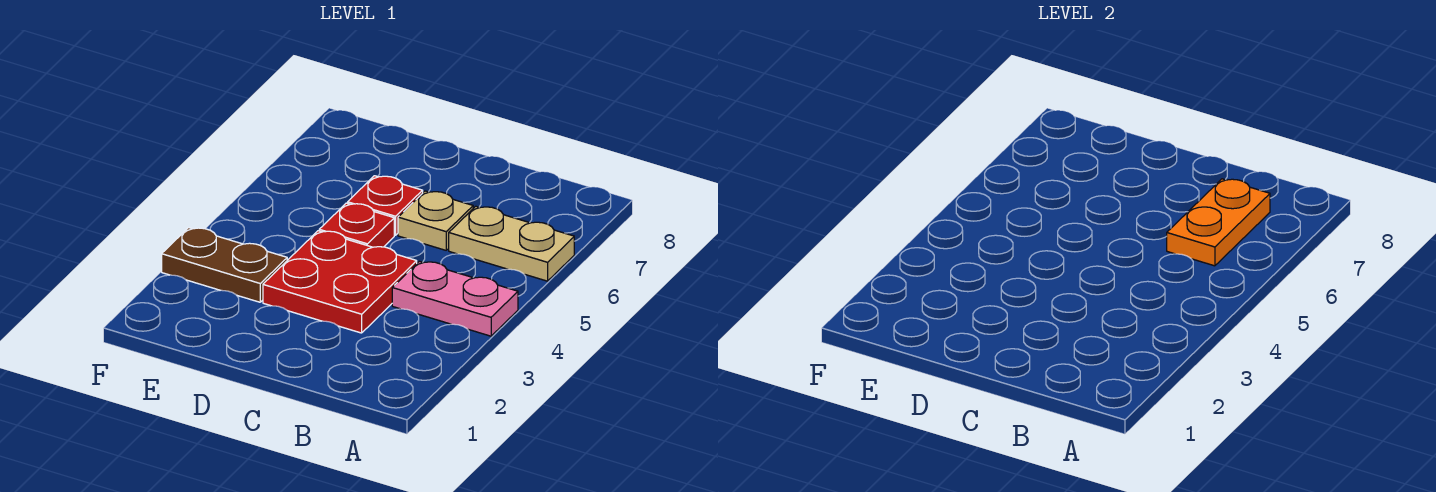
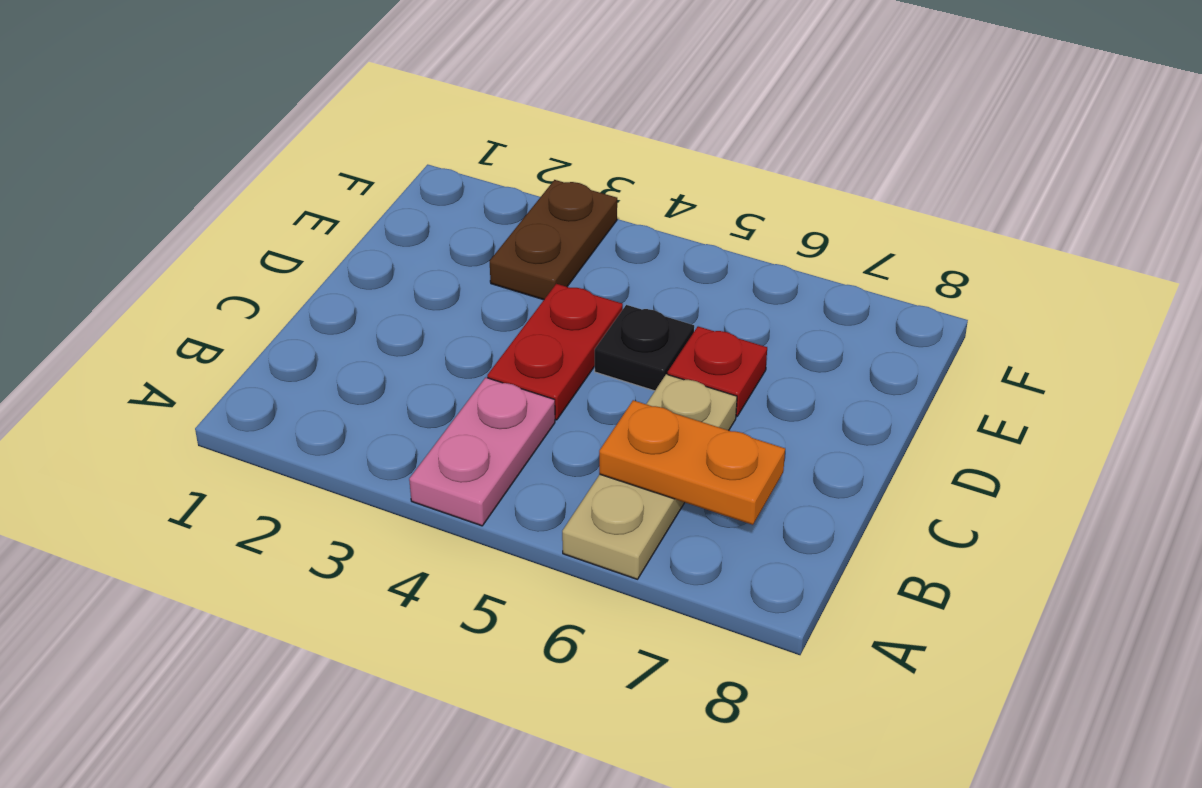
red 2x2 plate [263,231,417,333] -> red 1x2 plate [487,284,623,420]
red 1x1 plate [319,203,394,247] -> black 1x1 plate [595,305,694,391]

